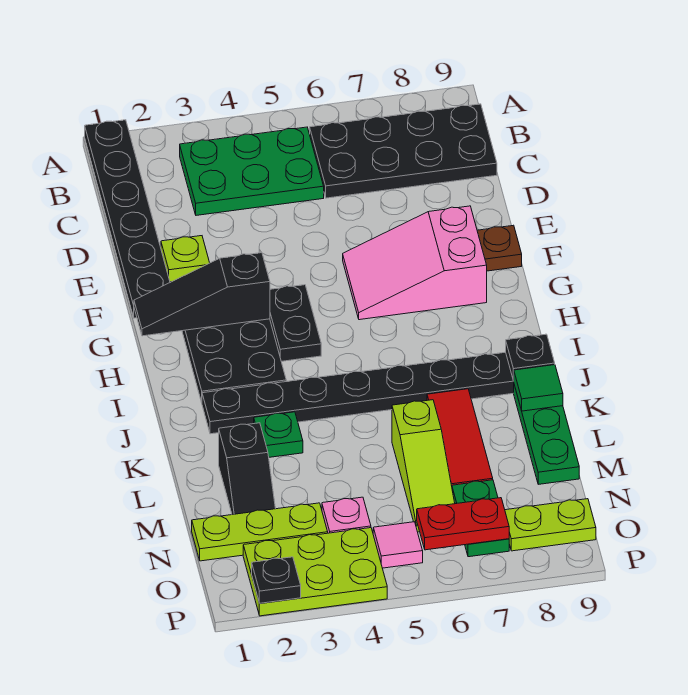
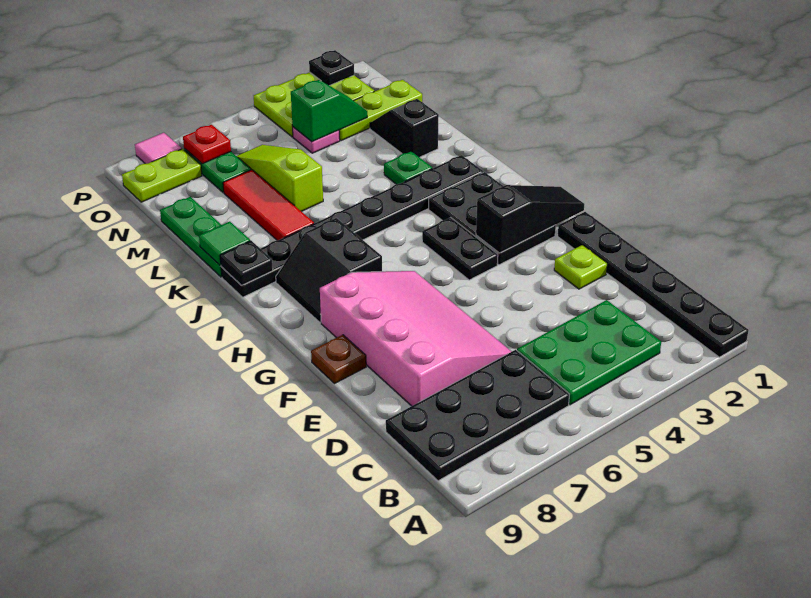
pink 2x3 slope [343,206,487,320] -> pink 3x4 slope [320,271,512,406]
none -> black 2x2 slope [276,218,382,323]
none -> green 1x2 slope [291,80,367,142]
pink 1x1 tile [373,522,423,568] -> pink 1x1 tile moved to [135,133,182,164]
red 1x2 plate [417,498,509,550] -> red 1x1 plate [183,125,231,164]

